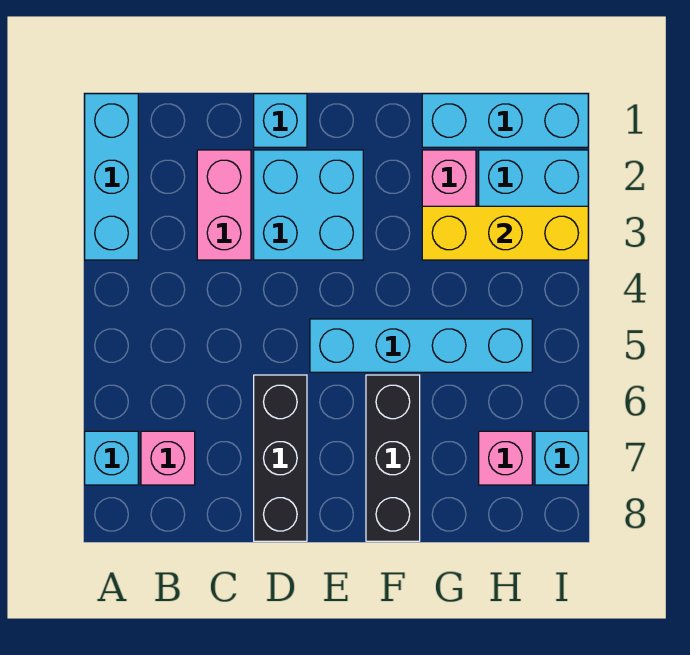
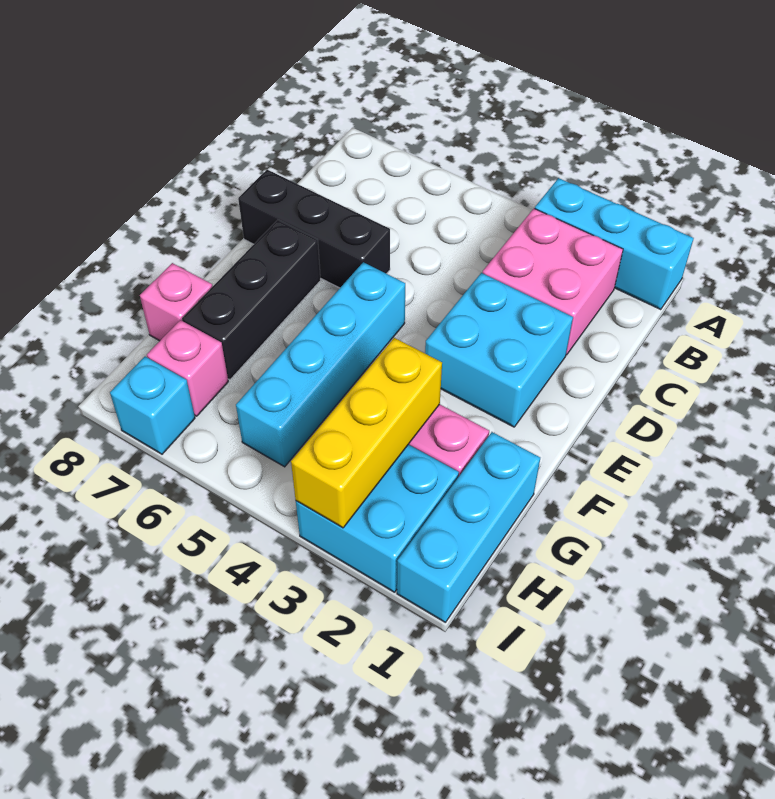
cyan 1x1 brick [85,431,138,485] -> none
pink 1x1 brick [141,431,195,485] -> pink 1x1 brick moved to [140,263,212,341]
pink 1x2 brick [197,150,251,260] -> pink 2x2 brick [482,208,623,355]
cyan 1x1 brick [254,94,307,147] -> none
black 1x3 brick [366,375,420,541] -> black 1x3 brick turned to [182,220,321,380]

